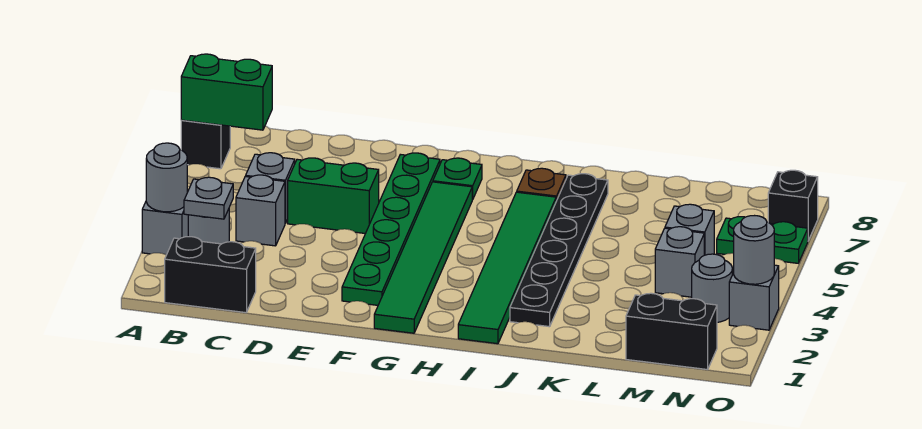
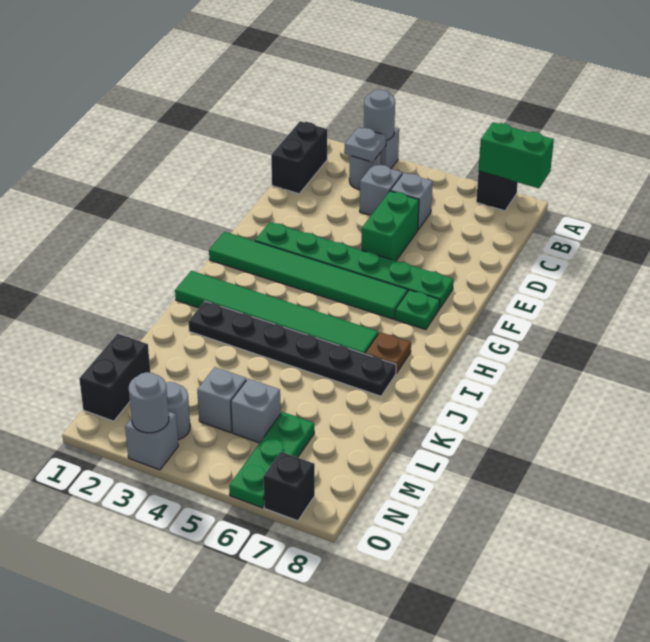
green 1x2 brick [181,54,272,130] -> green 1x2 brick turned to [478,122,554,188]
green 1x2 plate [717,217,808,263] -> green 1x3 plate [229,412,314,508]

